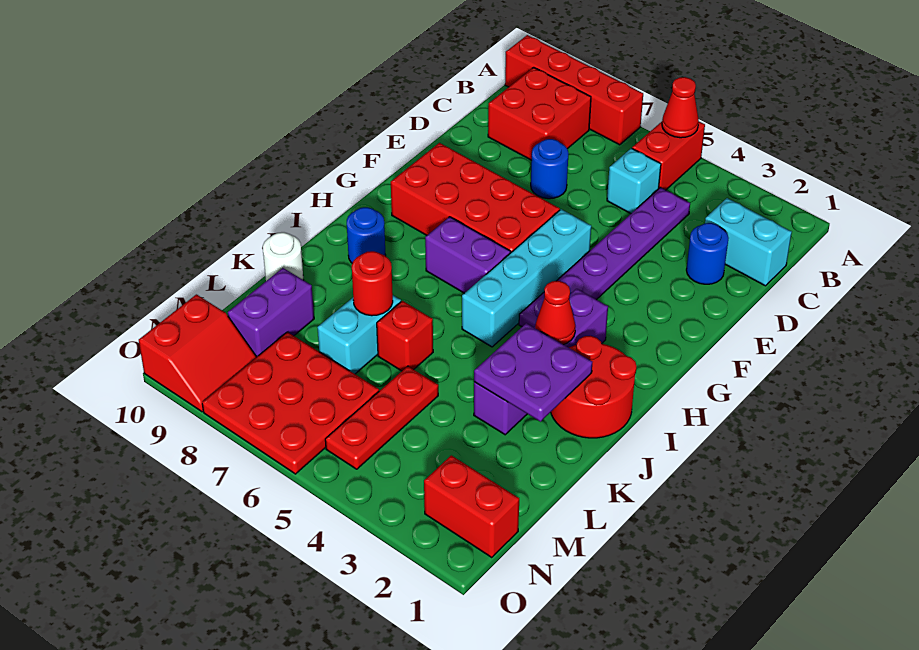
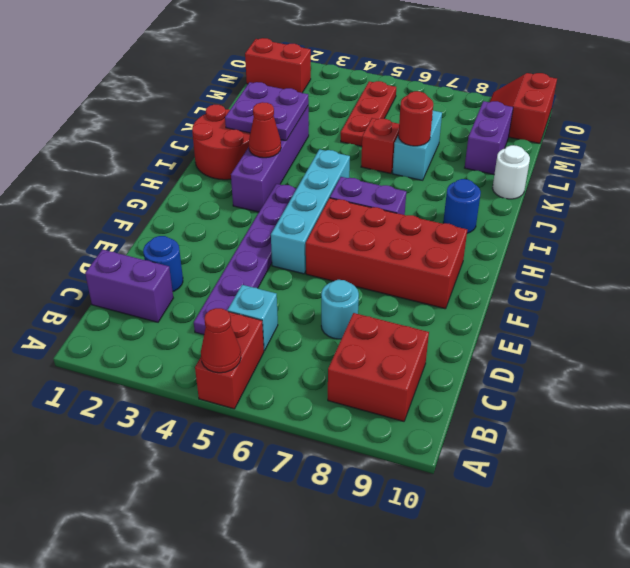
red 1x4 brick [505,35,643,145] -> none
cyan 1x2 brick [705,198,792,286] -> purple 1x2 brick [85,249,173,322]
blue 1x1 round brick [531,139,568,199] -> cyan 1x1 round brick [321,280,359,339]
red 3x3 plate [202,332,379,474] -> none

